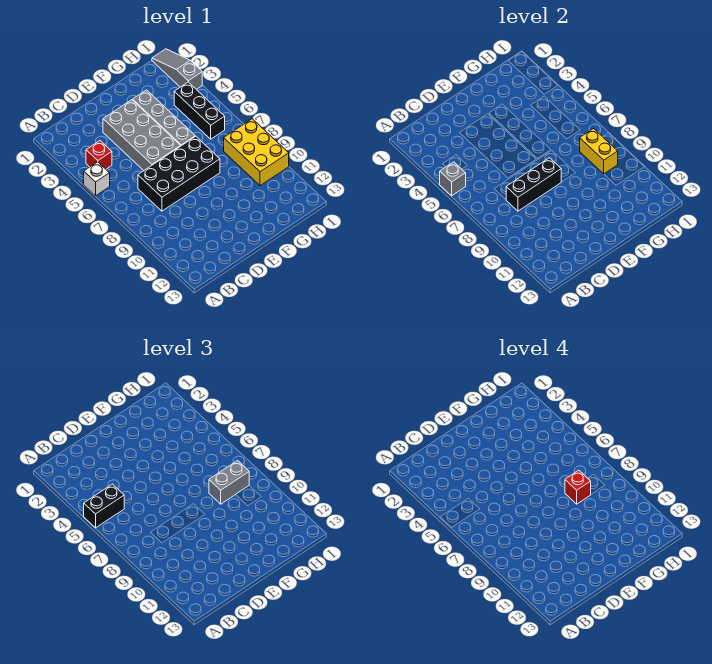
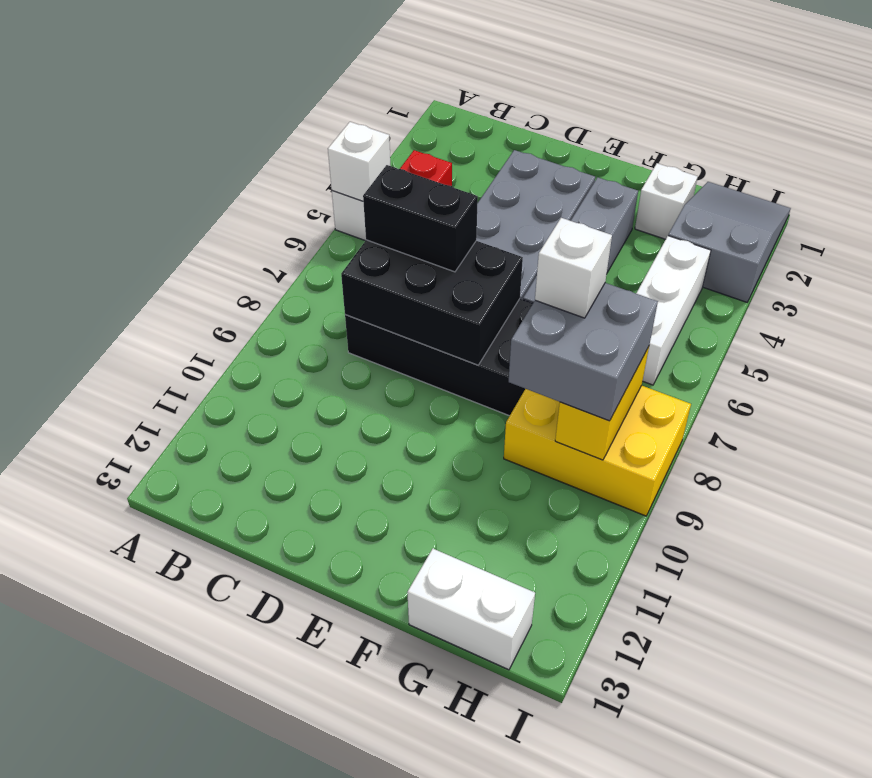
grey 1x1 brick [440,162,466,196] -> white 1x1 brick [328,122,390,201]
black 1x2 brick [84,484,124,528] -> black 1x2 brick moved to [363,165,478,272]
black 1x3 brick [506,158,561,211] -> black 2x3 brick [341,240,523,365]
none -> white 1x1 brick [635,163,698,239]
grey 1x2 brick [209,461,249,504] -> grey 2x2 brick [509,283,658,421]
red 1x1 brick [565,470,591,504] -> white 1x1 brick [535,218,612,318]
none -> white 1x2 brick [407,549,535,670]
black 1x3 brick [174,82,225,139] -> white 1x3 brick [636,236,711,385]
yellow 2x3 brick [224,119,289,186] -> yellow 2x3 brick turned to [504,386,691,516]
grey 1x3 slope [152,49,202,89] -> grey 2x3 slope [668,182,791,302]

